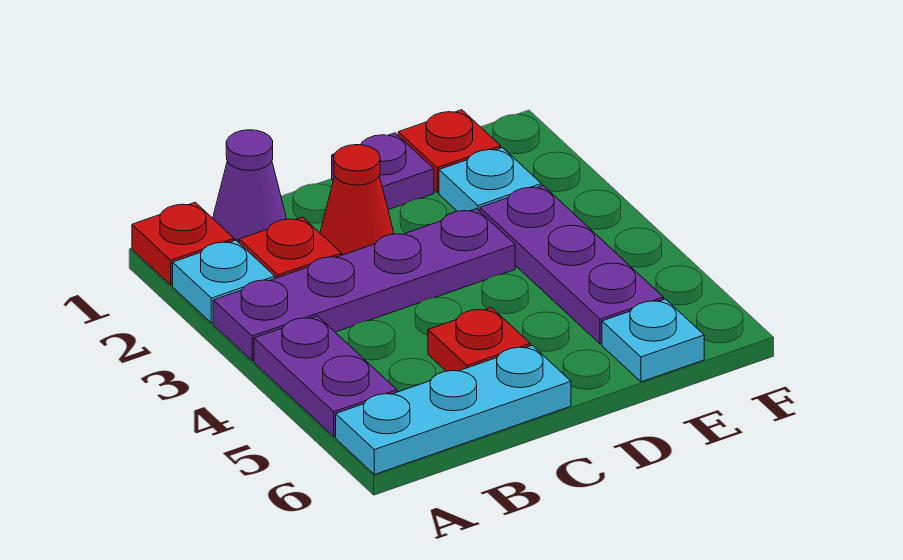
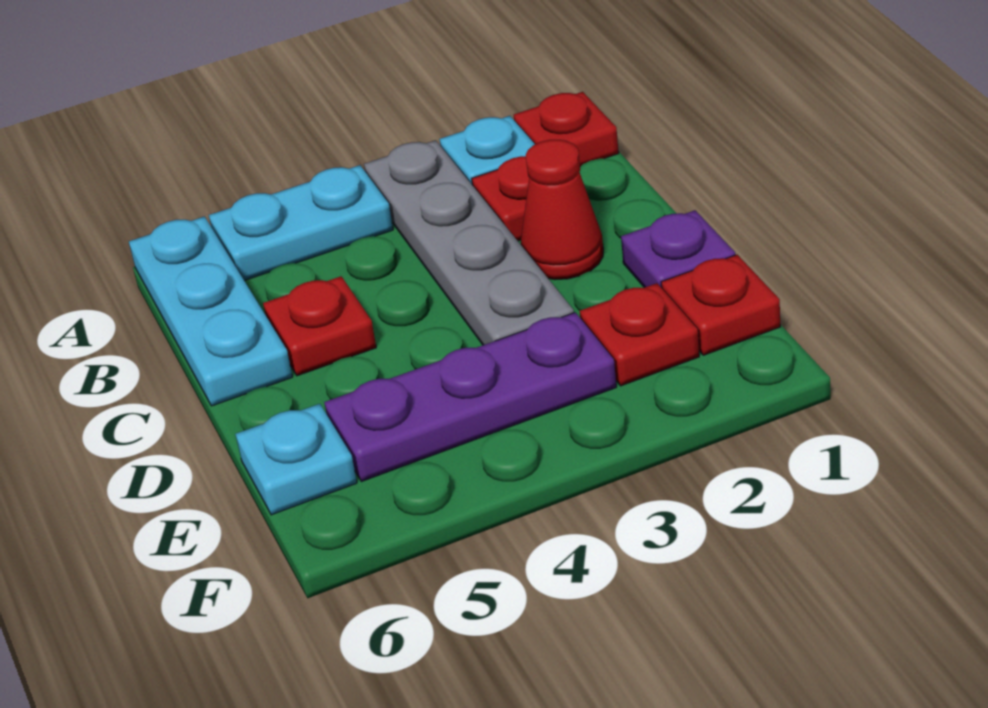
purple 1x4 plate [213,209,515,361] -> grey 1x4 plate [364,140,574,345]
purple 1x2 plate [254,316,397,436] -> cyan 1x2 plate [209,165,393,281]
purple 1x1 cone [213,130,286,242] -> none
cyan 1x1 plate [439,148,541,211] -> red 1x1 plate [580,283,699,386]

